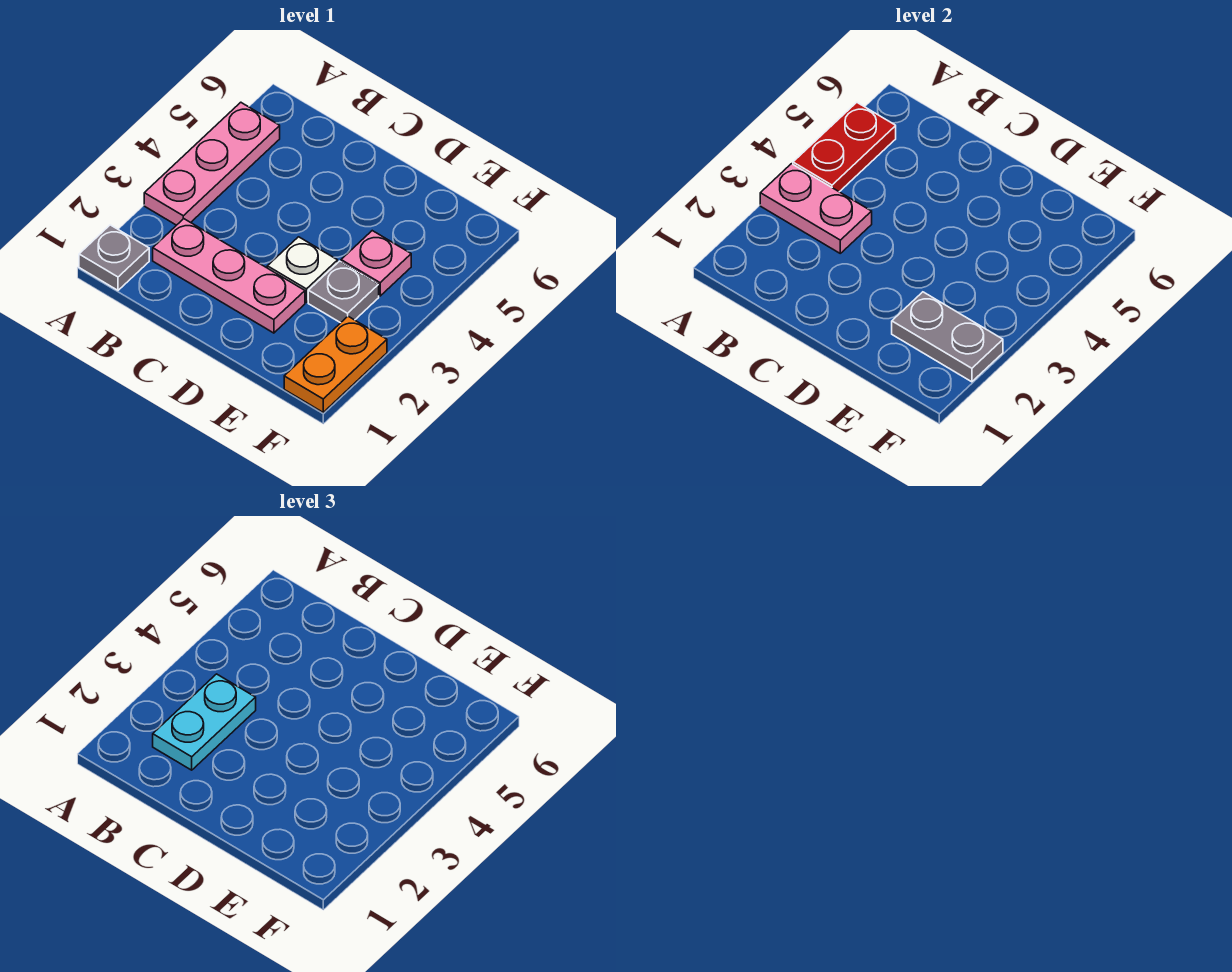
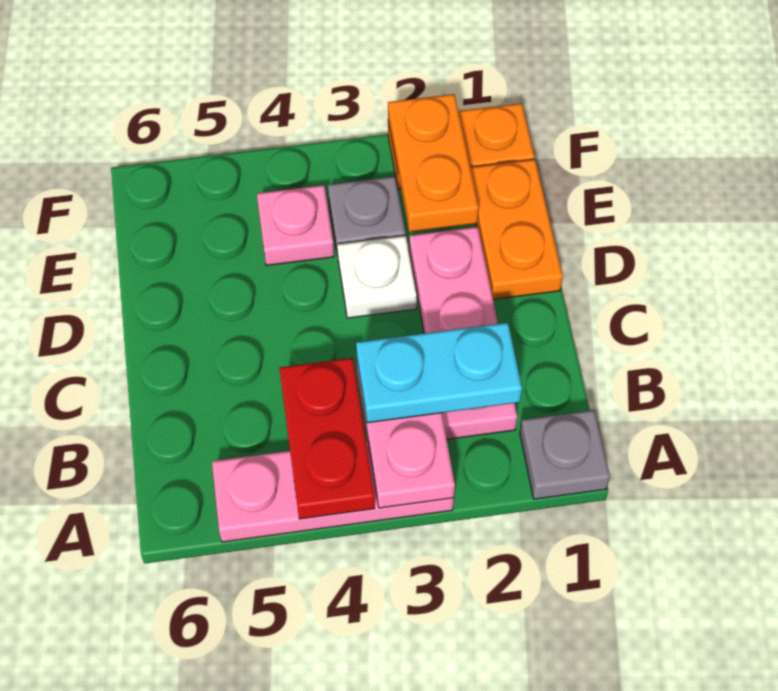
red 1x2 plate [793,102,896,192] -> red 1x2 plate turned to [279,358,375,519]
none -> orange 1x2 plate [470,159,563,299]
grey 1x2 plate [892,292,1003,382] -> orange 1x2 plate [388,94,479,232]

